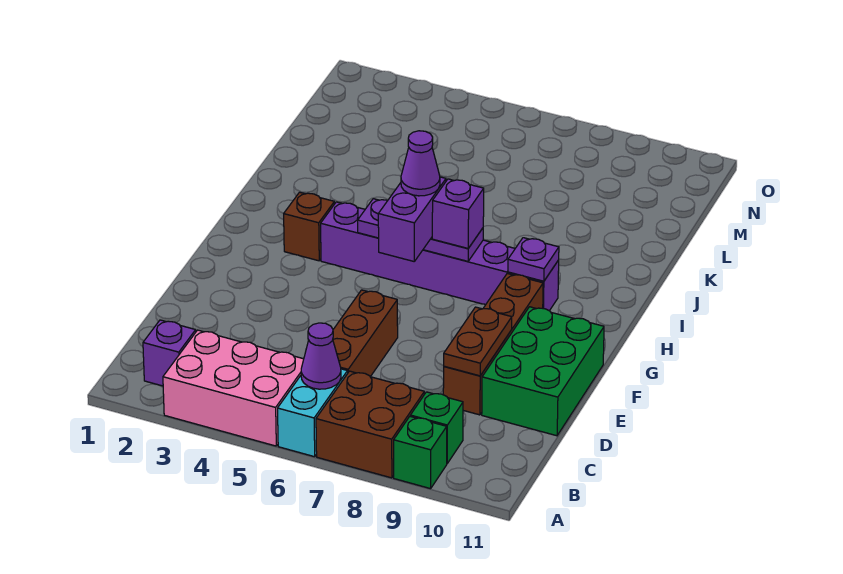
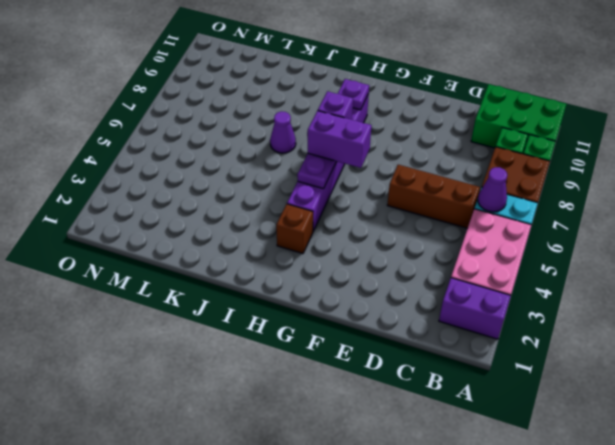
purple 1x1 brick [143,320,196,386] -> purple 1x2 brick [439,278,511,339]
brown 1x4 brick [443,274,543,415] -> none
brown 1x2 plate [444,307,512,376] -> none
green 2x3 brick [482,307,604,436] -> green 2x3 brick moved to [471,84,567,153]
purple 1x1 cone [401,131,440,196] -> purple 1x1 cone moved to [270,111,296,153]

